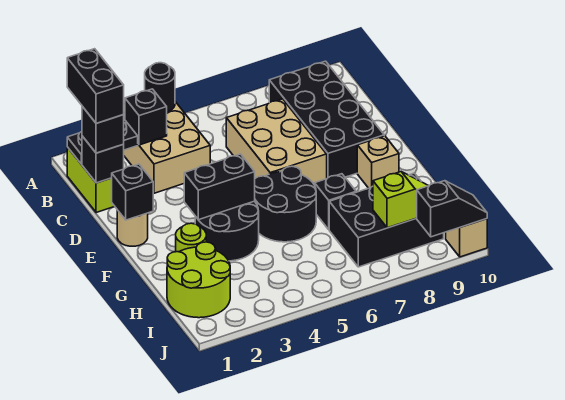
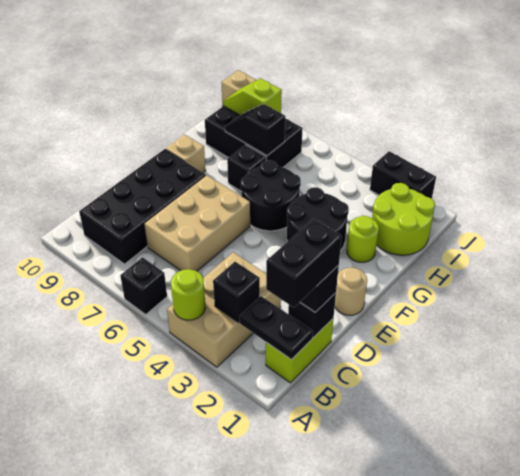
black 1x1 round brick [145,63,175,112] -> lime 1x1 round brick [171,269,206,320]
black 1x1 brick [112,164,153,220] -> black 1x1 brick moved to [120,257,167,314]
black 1x2 brick [184,154,255,220] -> black 1x2 brick moved to [370,151,436,199]
black 1x2 slope [417,181,487,237] -> black 1x2 slope moved to [225,104,285,156]

